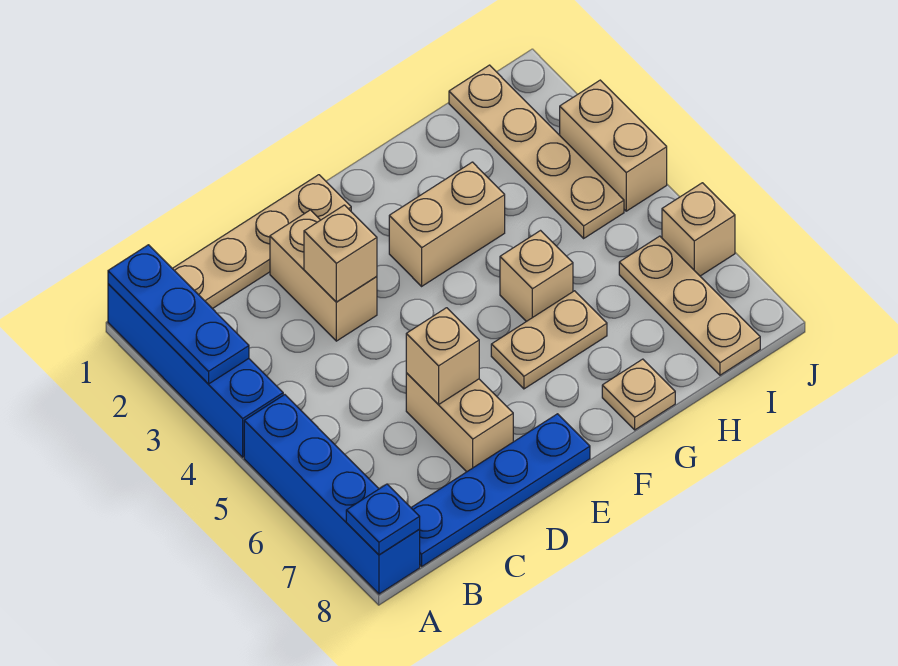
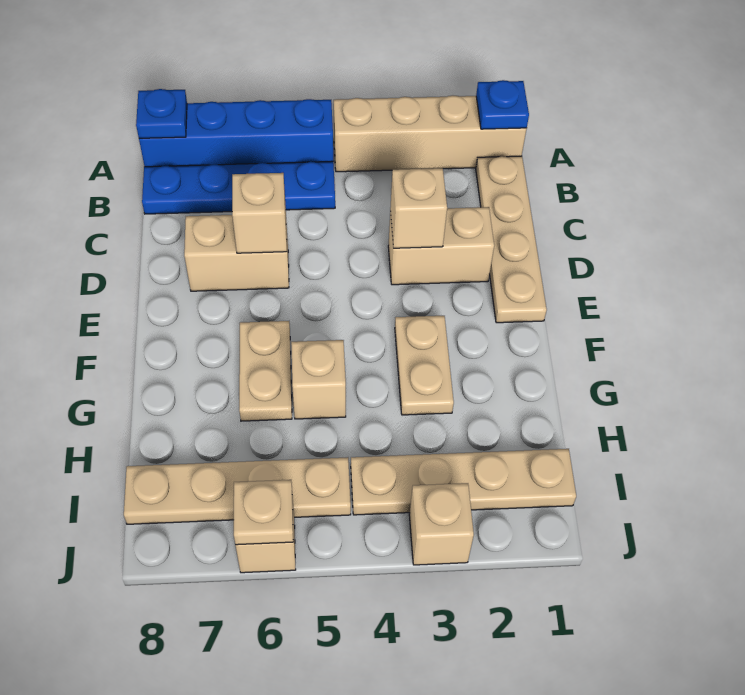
blue 1x4 brick [108,284,283,457] -> tan 1x4 brick [334,96,527,172]
blue 1x3 plate [108,245,249,384] -> blue 1x1 plate [476,80,529,129]
blue 1x4 plate [411,414,590,566] -> blue 1x4 plate turned to [142,161,335,214]
tan 1x2 brick [389,162,505,286] -> tan 1x2 plate [395,316,454,415]
tan 1x1 plate [602,359,675,430] -> tan 1x1 plate moved to [234,480,293,545]
tan 1x3 plate [619,236,760,375] -> tan 1x4 plate [124,457,351,524]
tan 1x2 brick [560,80,667,211] -> tan 1x1 brick [409,483,474,565]

